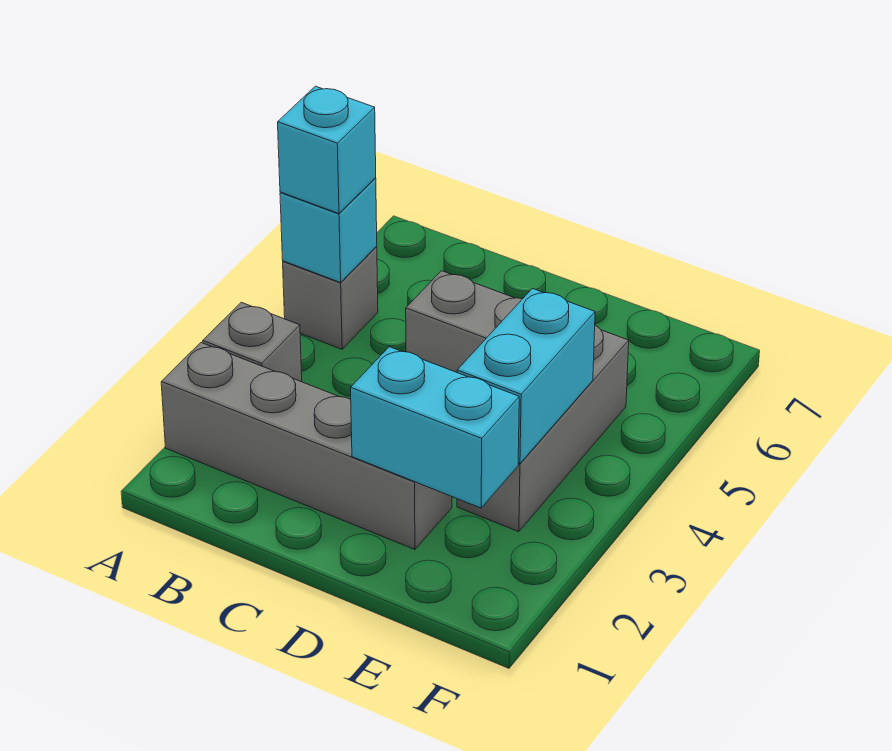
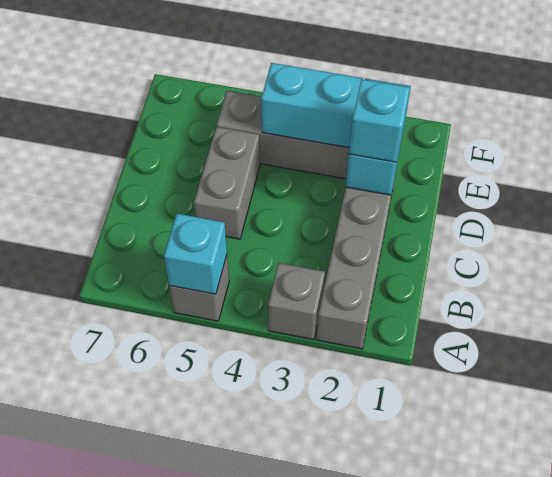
cyan 1x1 brick [278,86,376,214] -> cyan 1x1 brick moved to [349,79,410,162]

